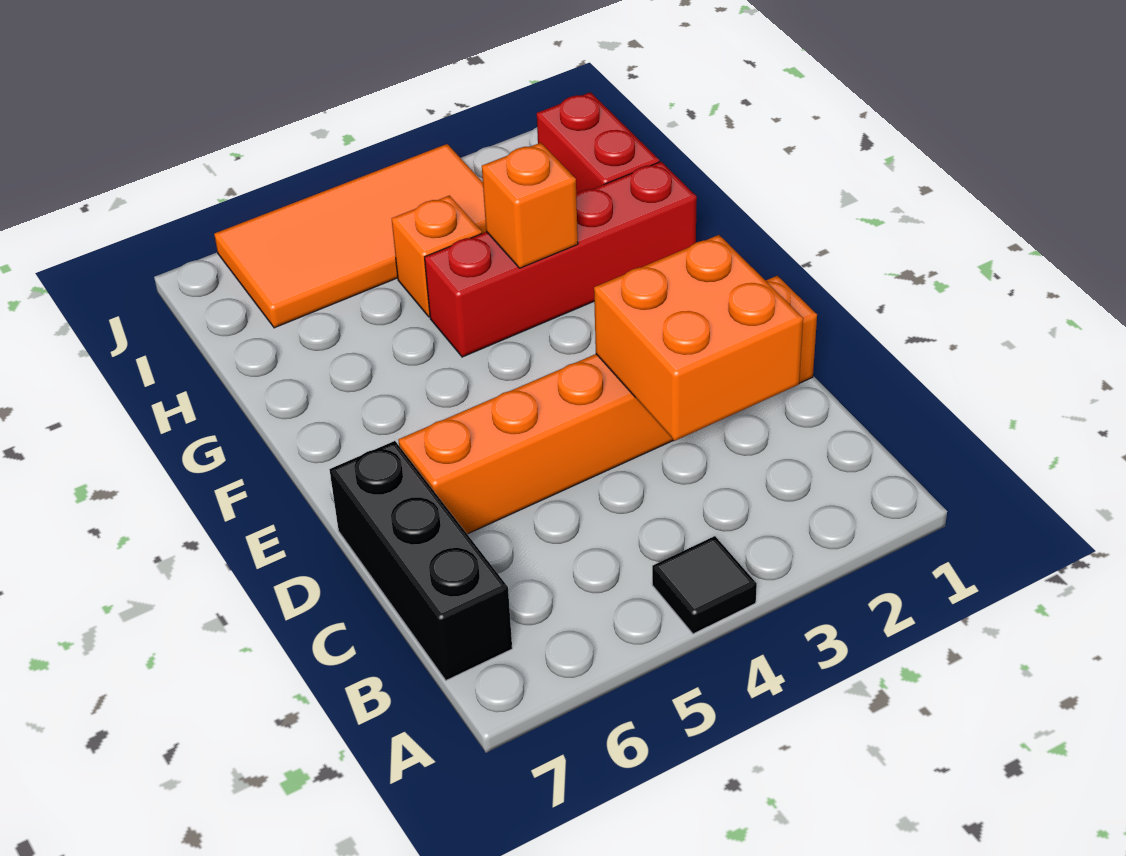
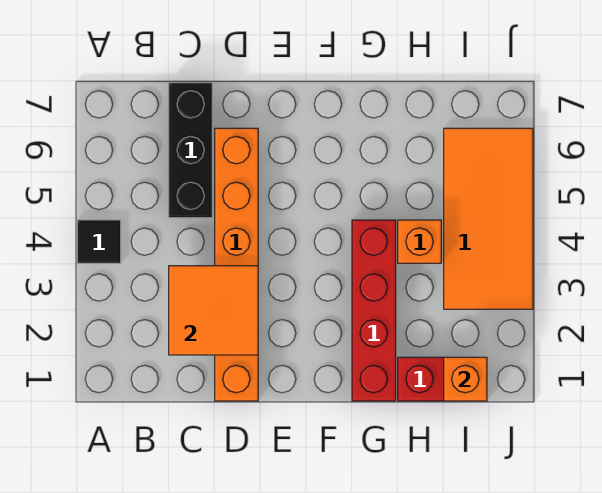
black 1x3 brick [330,441,512,680] -> black 1x3 brick turned to [169,83,212,218]
orange 2x2 brick [594,235,803,441] -> orange 2x2 tile [169,266,258,355]
orange 1x1 brick [482,143,578,268] -> orange 1x1 brick moved to [444,357,487,401]

